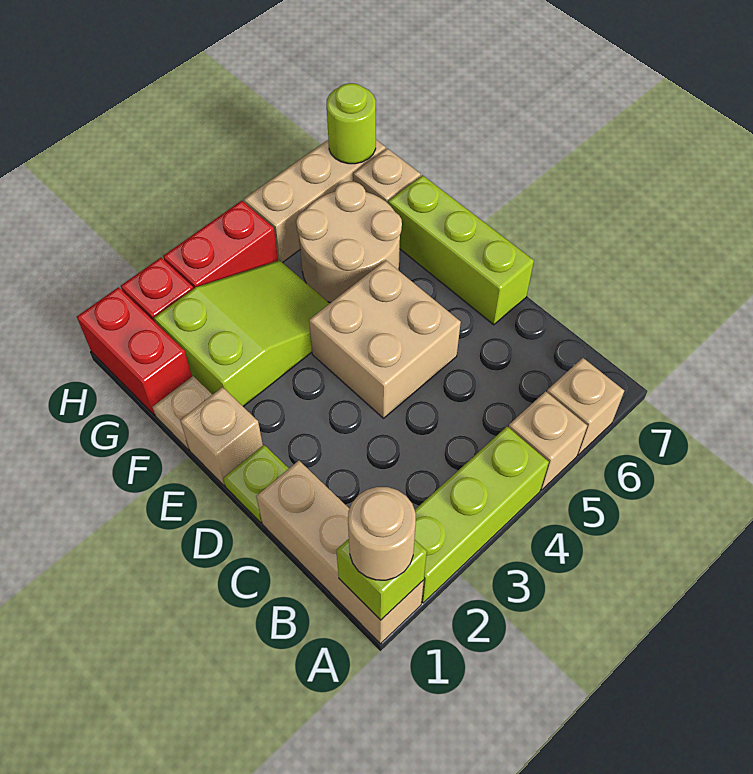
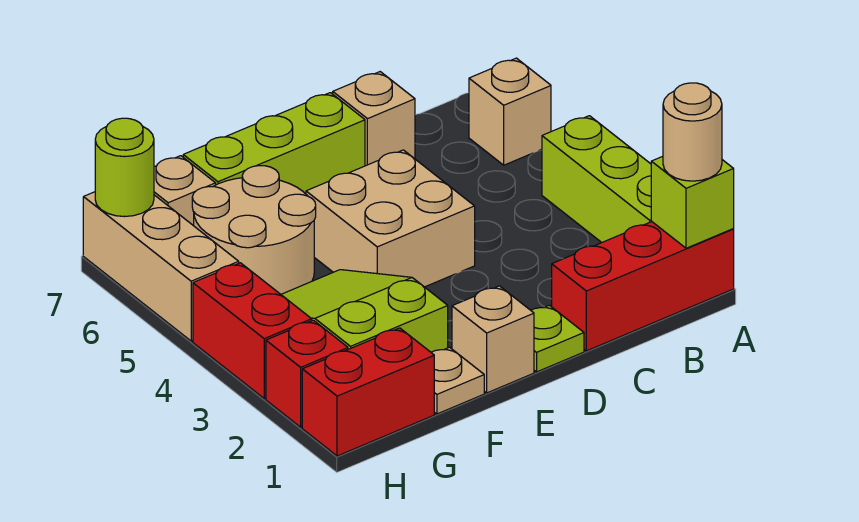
tan 1x3 brick [256,461,424,644] -> red 1x3 brick [552,222,734,351]
tan 1x1 brick [509,391,587,490] -> tan 1x1 brick moved to [333,72,415,166]

